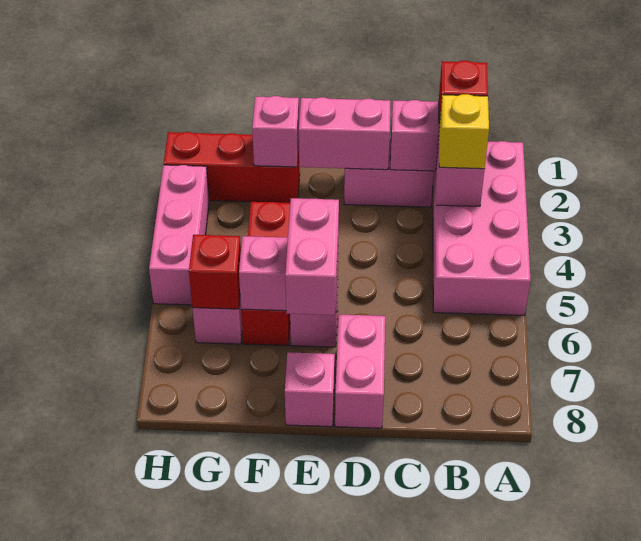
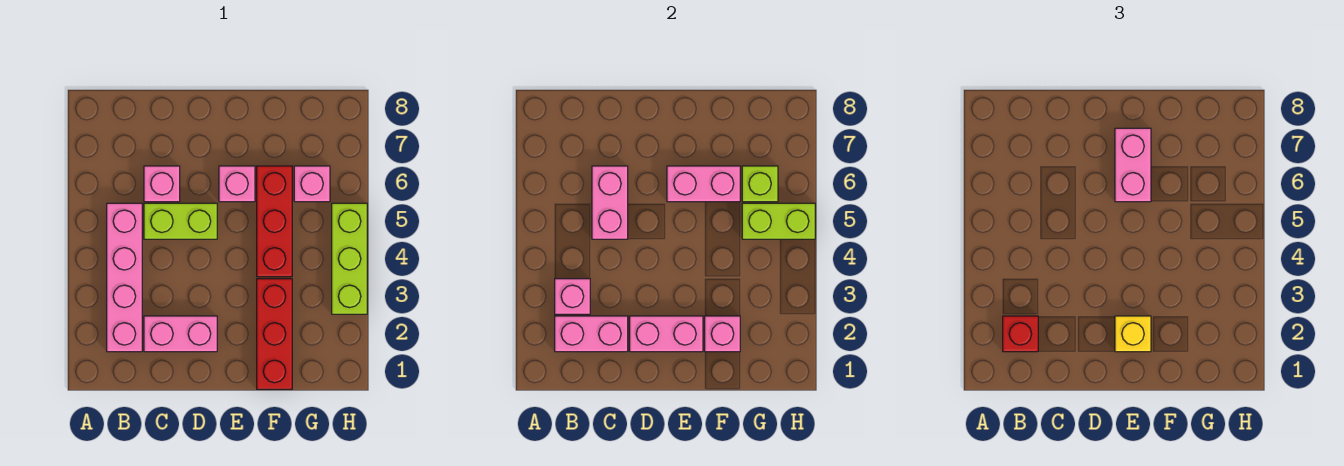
pink 2x4 brick [433,141,531,315] -> pink 1x4 brick [107,203,142,352]
yellow 1x1 brick [439,94,489,169] -> yellow 1x1 brick moved to [1115,316,1151,352]
none -> lime 1x2 brick [144,203,217,239]
pink 1x2 brick [335,315,385,428] -> pink 1x2 brick moved to [592,166,628,239]
pink 1x1 brick [285,352,335,427] -> pink 1x1 brick moved to [144,166,180,202]
red 1x3 brick [164,132,300,203] -> red 1x3 brick turned to [257,279,292,389]
none -> lime 1x2 brick [742,203,815,239]
red 1x1 brick [189,235,241,309] -> lime 1x1 brick [742,166,778,202]
pink 1x3 brick [149,165,209,305] -> lime 1x3 brick [332,203,367,314]

